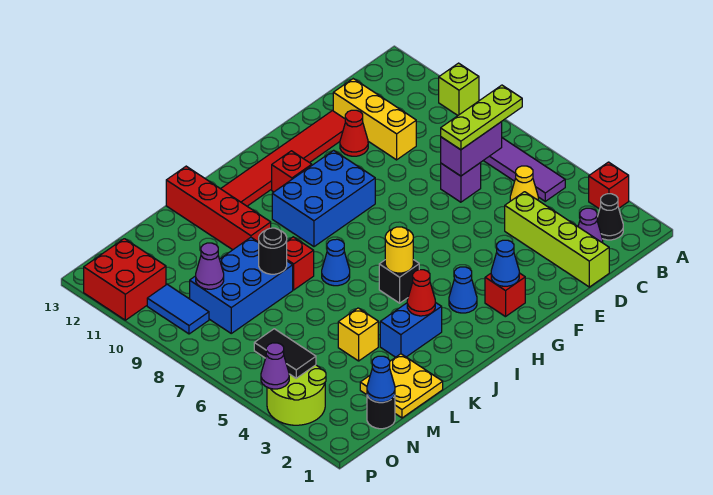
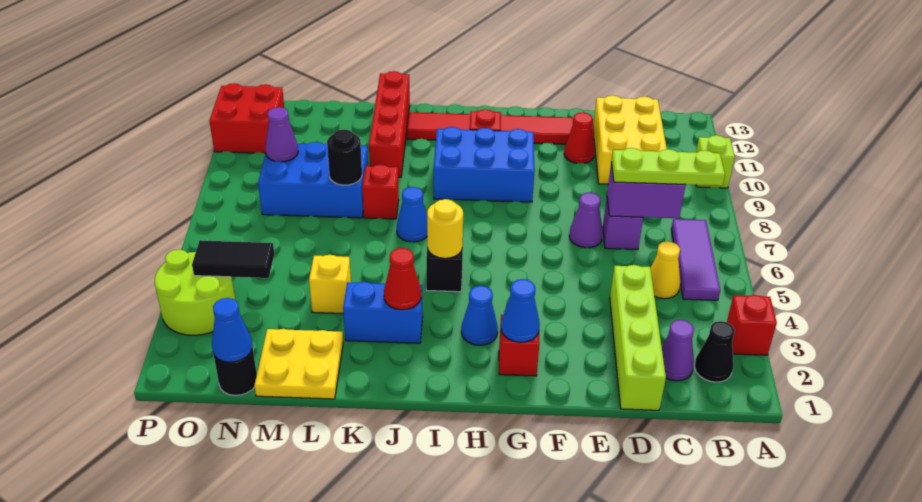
yellow 1x3 brick [333,79,416,160] -> yellow 2x3 brick [593,95,667,184]
black 1x2 tile [254,329,316,378] -> black 1x2 tile turned to [192,240,274,278]
blue 1x2 tile [147,284,209,334] -> none
purple 1x1 cone [261,343,289,389] -> purple 1x1 cone moved to [569,193,603,248]

